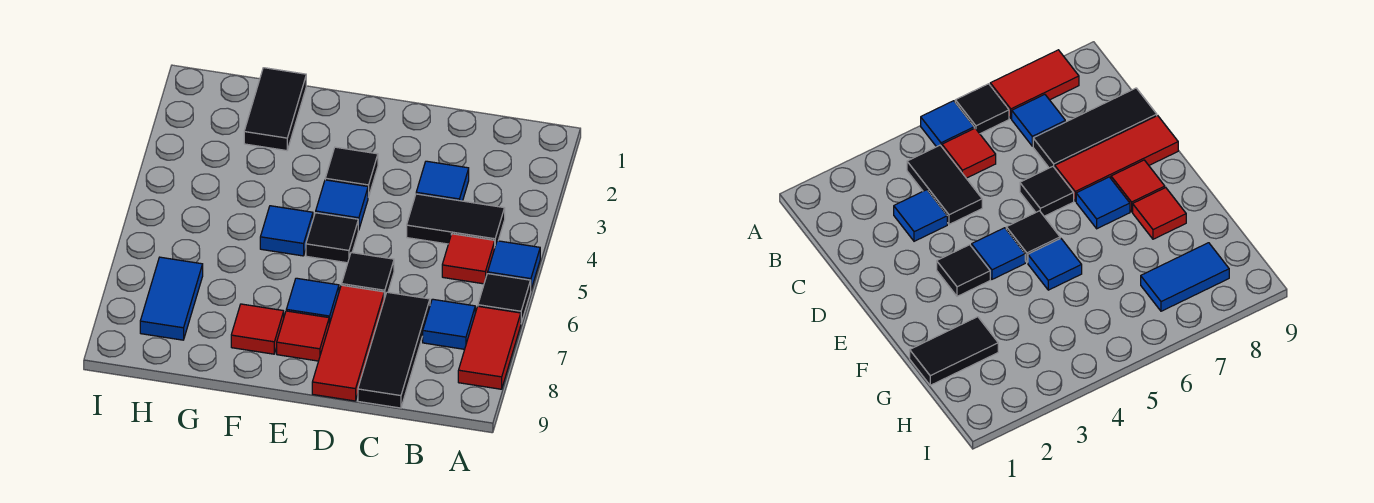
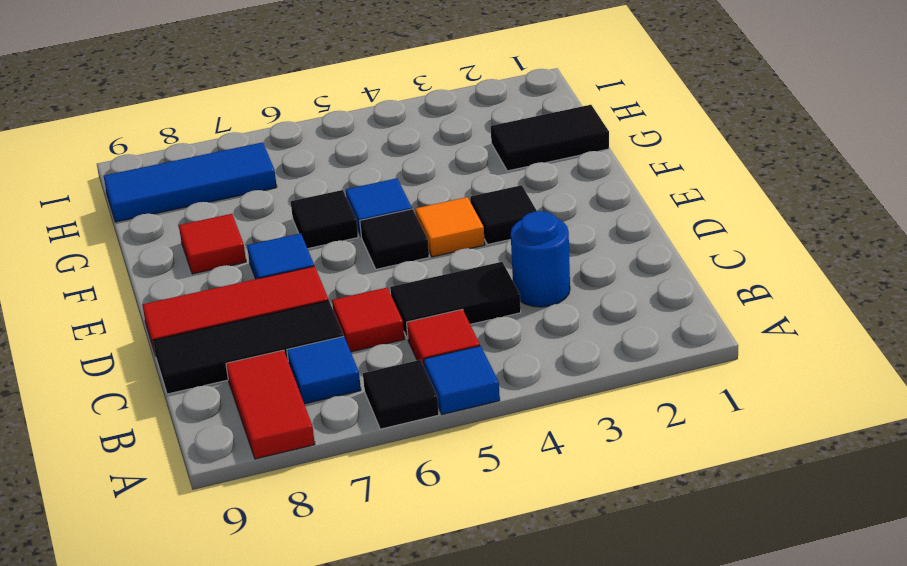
red 1x2 tile [458,306,521,389] -> red 1x2 tile turned to [226,350,315,459]
black 1x2 tile [407,194,505,245] -> black 1x2 tile turned to [390,262,521,339]
blue 1x1 tile [416,161,469,201] -> blue 1x1 round brick [511,211,570,307]
black 1x1 tile [342,253,394,299] -> black 1x1 tile moved to [291,190,358,249]
blue 1x1 tile [316,180,368,230] -> orange 1x1 tile [415,197,485,257]
red 1x1 tile [277,311,329,361] -> red 1x1 tile moved to [332,288,404,352]
blue 1x2 tile [140,257,203,340] -> blue 1x3 tile [104,142,277,222]

